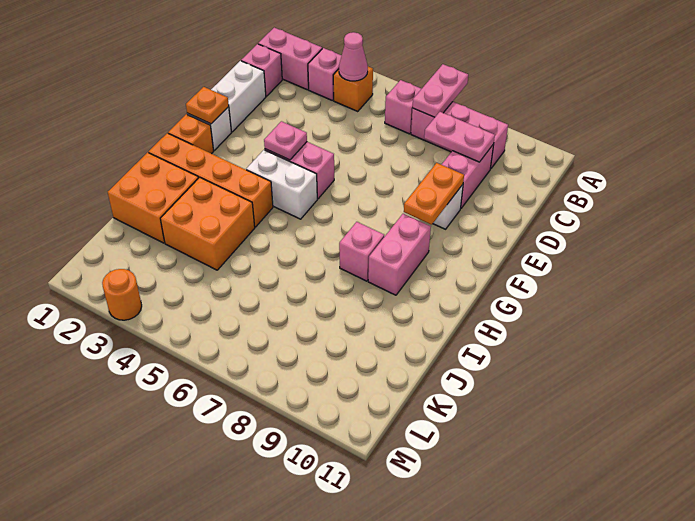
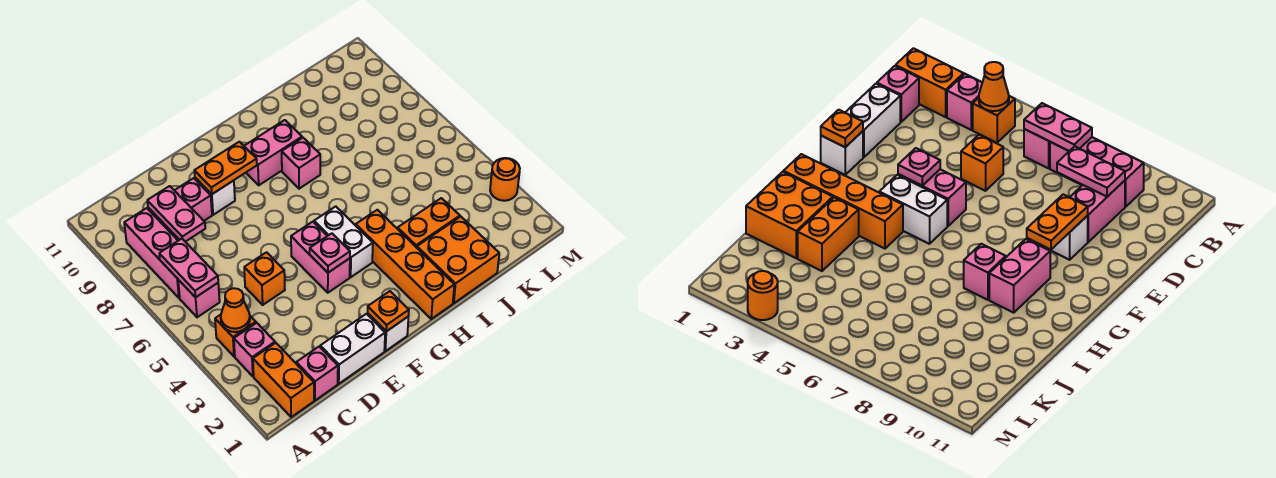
pink 1x2 plate [413,64,468,117] -> pink 1x2 plate turned to [159,239,218,297]
pink 1x2 brick [258,28,322,90] -> orange 1x2 brick [253,343,314,417]
pink 1x1 cone [339,32,368,81] -> orange 1x1 cone [221,288,250,332]
orange 1x1 brick [168,114,214,154] -> orange 1x1 brick moved to [244,252,285,305]
orange 2x2 brick [160,177,255,270] -> orange 1x2 brick [398,198,460,248]

